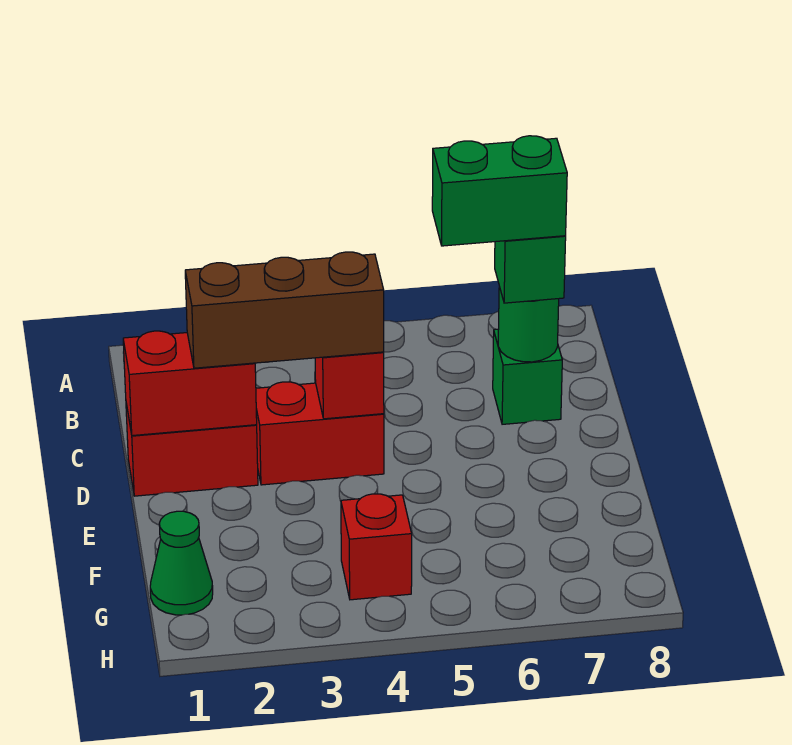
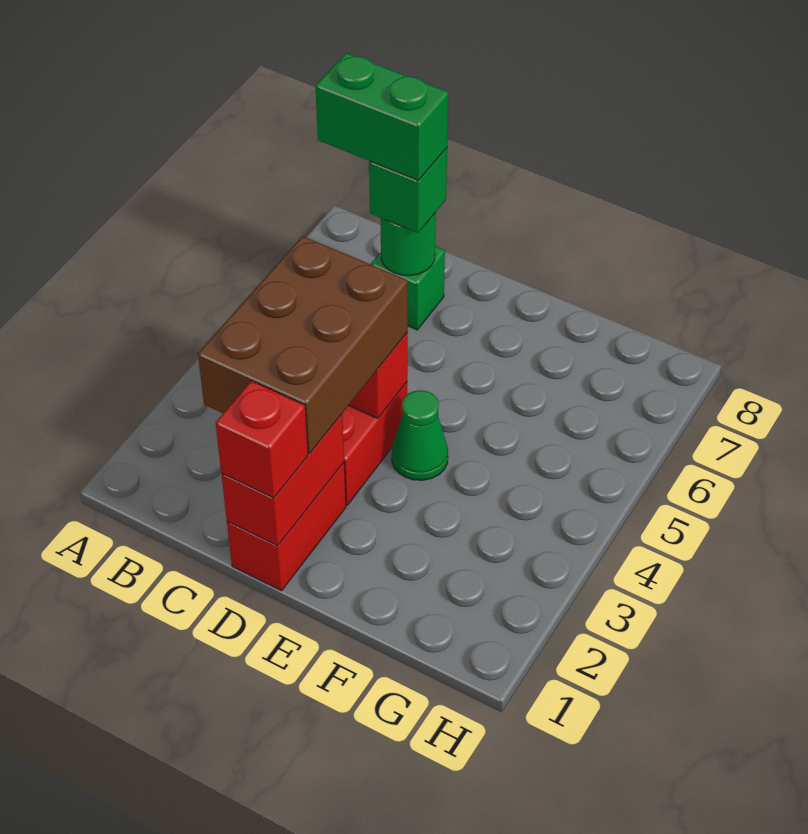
green 1x2 brick [432,136,567,246] -> green 1x2 brick turned to [315,53,448,180]
brown 1x3 brick [185,252,384,368] -> brown 2x3 brick [198,236,408,454]
green 1x1 cone [150,511,213,615] -> green 1x1 cone moved to [392,390,448,480]
red 1x1 brick [341,494,412,600] -> red 1x1 brick moved to [216,381,308,498]

